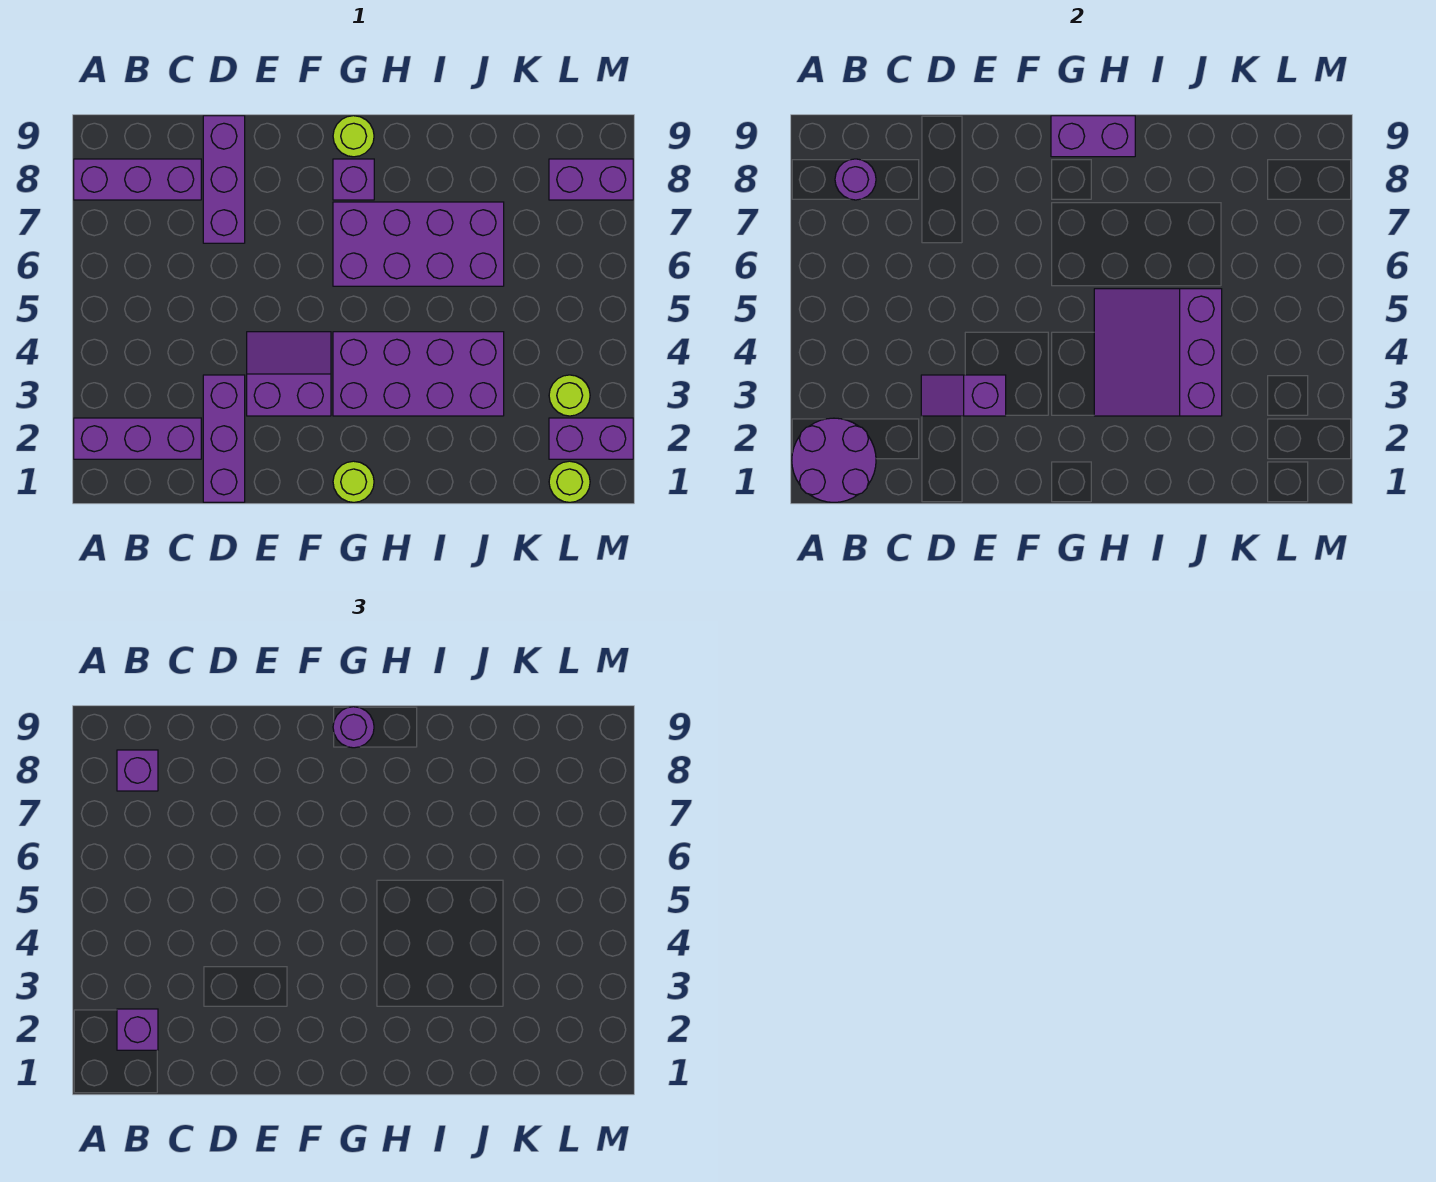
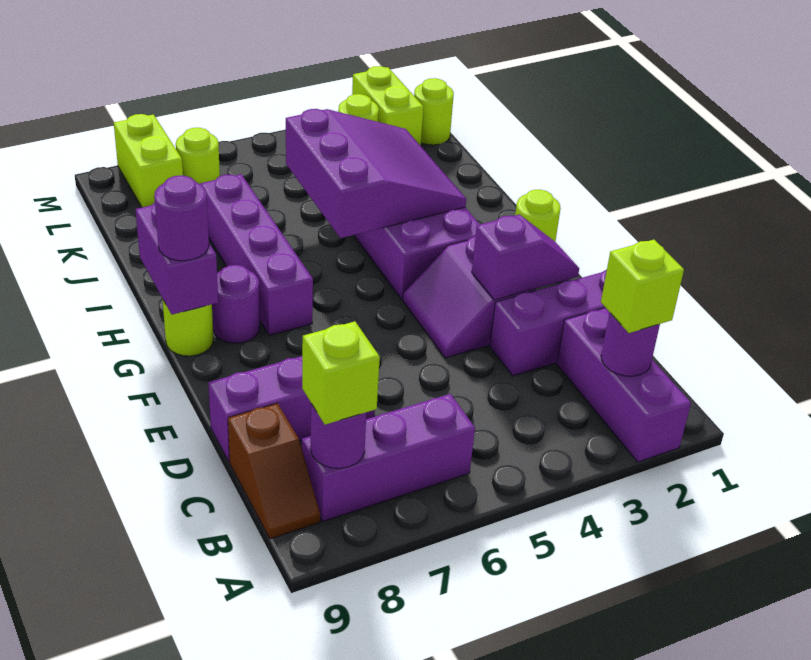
purple 2x2 round brick [792,418,876,502] -> purple 1x1 round brick [601,312,660,376]
purple 1x3 brick [74,159,201,200] -> purple 1x3 brick turned to [302,394,475,521]
purple 1x1 brick [117,1009,158,1050] -> lime 1x1 brick [601,240,684,333]
purple 1x1 brick [117,750,158,791] -> lime 1x1 brick [302,321,380,425]
none -> brown 1x2 slope [228,403,320,539]
purple 1x2 slope [921,375,1006,416] -> purple 1x2 slope turned to [472,214,579,300]
purple 2x4 brick [333,202,504,286] -> purple 1x4 brick [201,174,313,335]
purple 1x1 brick [333,159,374,200] -> purple 1x1 round brick [212,265,260,343]
purple 3x3 slope [1094,289,1222,416] -> purple 3x3 slope turned to [286,109,466,238]
purple 1x2 brick [549,418,633,459] -> lime 1x2 brick [352,66,423,146]
none -> lime 1x1 round brick [176,128,220,184]
purple 1x2 brick [549,159,633,200] -> lime 1x2 brick [114,114,183,207]

